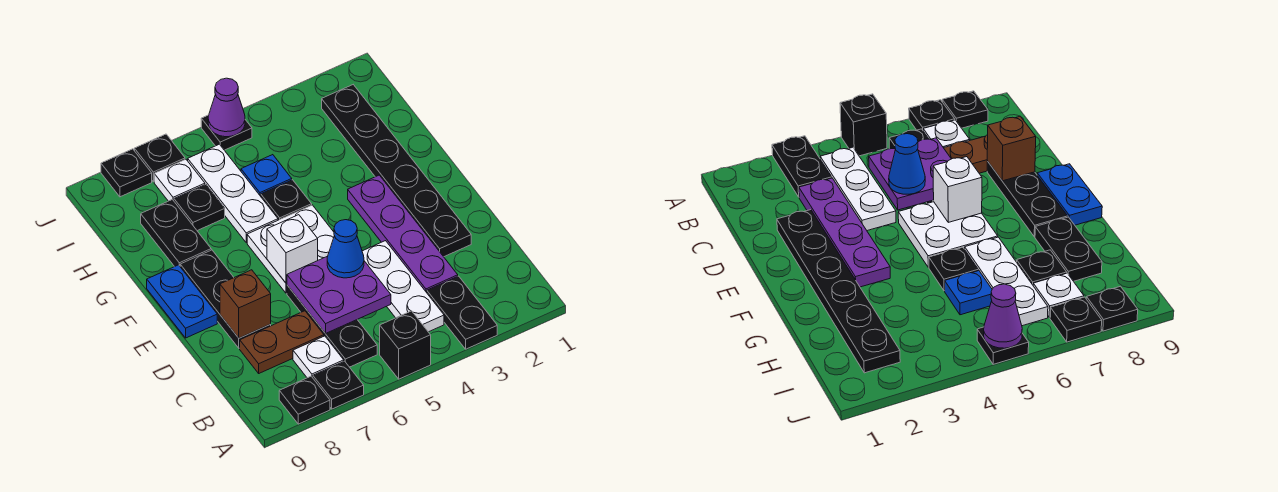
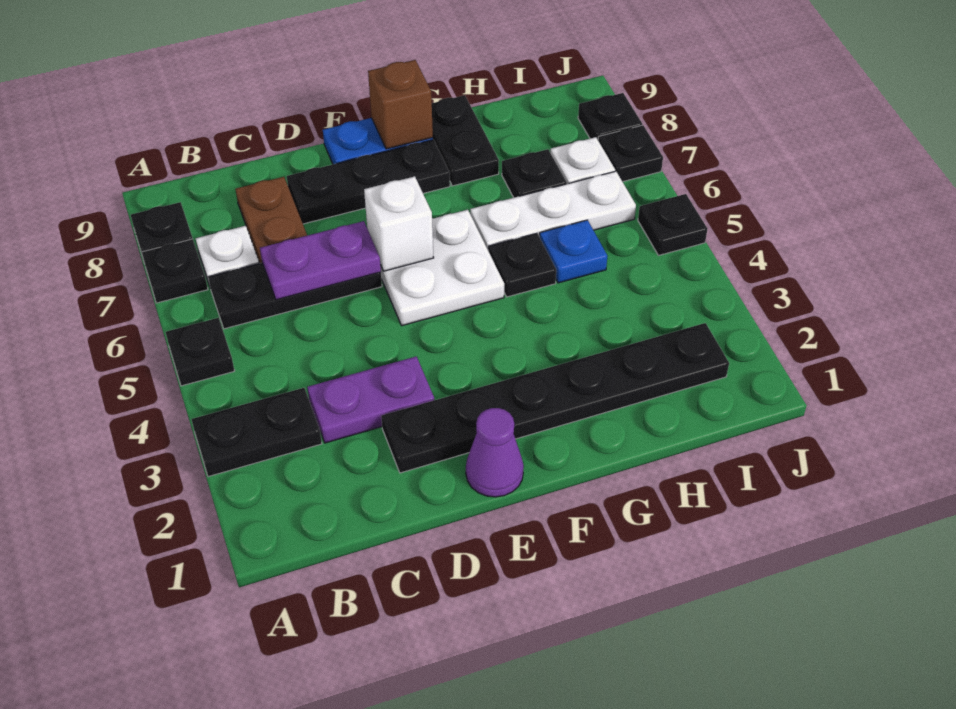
black 1x1 brick [380,311,431,379] -> black 1x1 plate [166,318,235,386]
white 1x3 plate [362,241,444,332] -> none
purple 1x4 plate [348,175,458,293] -> purple 1x2 plate [307,356,434,443]
purple 2x2 plate [287,256,391,334] -> purple 1x2 plate [260,221,381,300]
blue 1x1 cone [327,220,364,278] -> none
brown 1x1 brick [220,270,271,338] -> brown 1x1 brick moved to [368,60,433,149]
black 1x2 plate [141,199,211,267] -> black 1x2 plate turned to [432,95,499,186]
purple 1x1 cone [208,78,245,137] -> purple 1x1 cone moved to [466,408,524,497]

